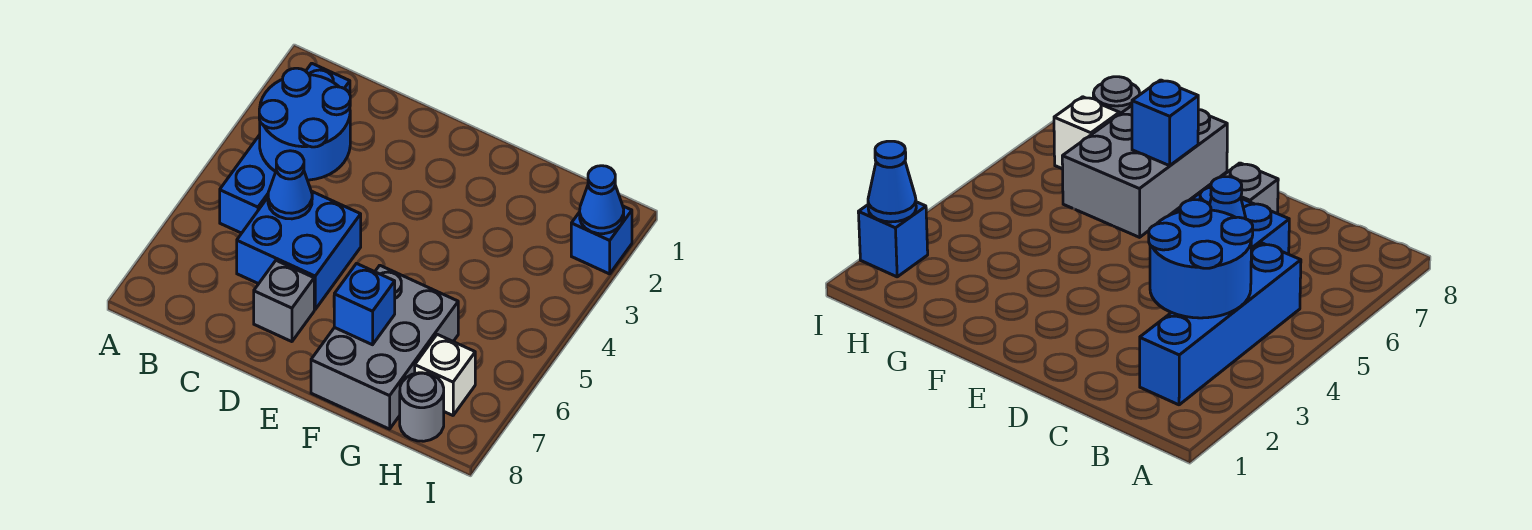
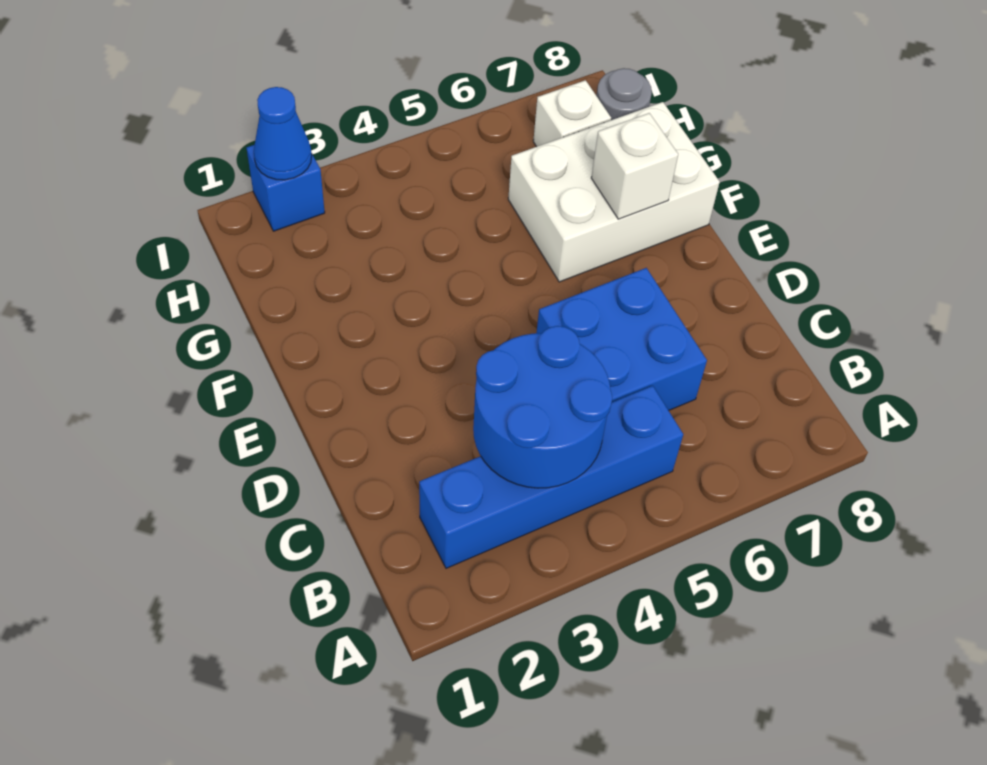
blue 1x1 cone [268,151,312,219] -> none
grey 1x1 brick [254,261,314,342] -> none
grey 2x3 brick [311,265,458,429] -> white 2x3 brick [508,102,720,282]
blue 1x1 brick [334,264,395,345] -> white 1x1 brick [591,113,678,219]

